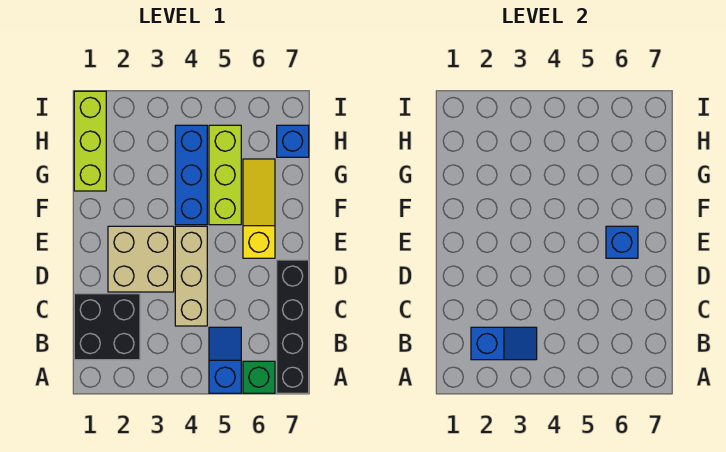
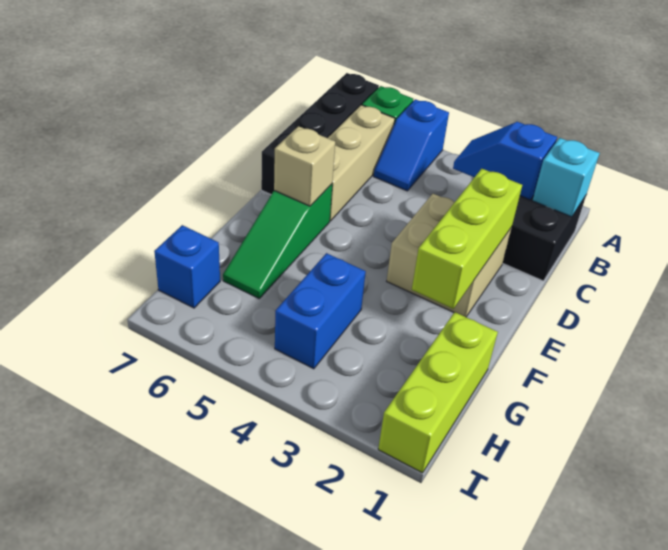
none -> cyan 1x1 brick [532,138,600,217]
tan 1x3 brick [175,226,207,326] -> tan 1x3 brick moved to [328,105,395,221]
yellow 1x3 slope [243,159,275,258] -> green 1x3 slope [223,184,332,298]
blue 1x1 brick [606,226,638,258] -> tan 1x1 brick [274,126,335,206]
blue 1x3 brick [175,125,207,225] -> blue 1x2 brick [275,253,366,369]
lime 1x3 brick [209,125,241,225] -> lime 1x3 brick moved to [412,169,522,309]

